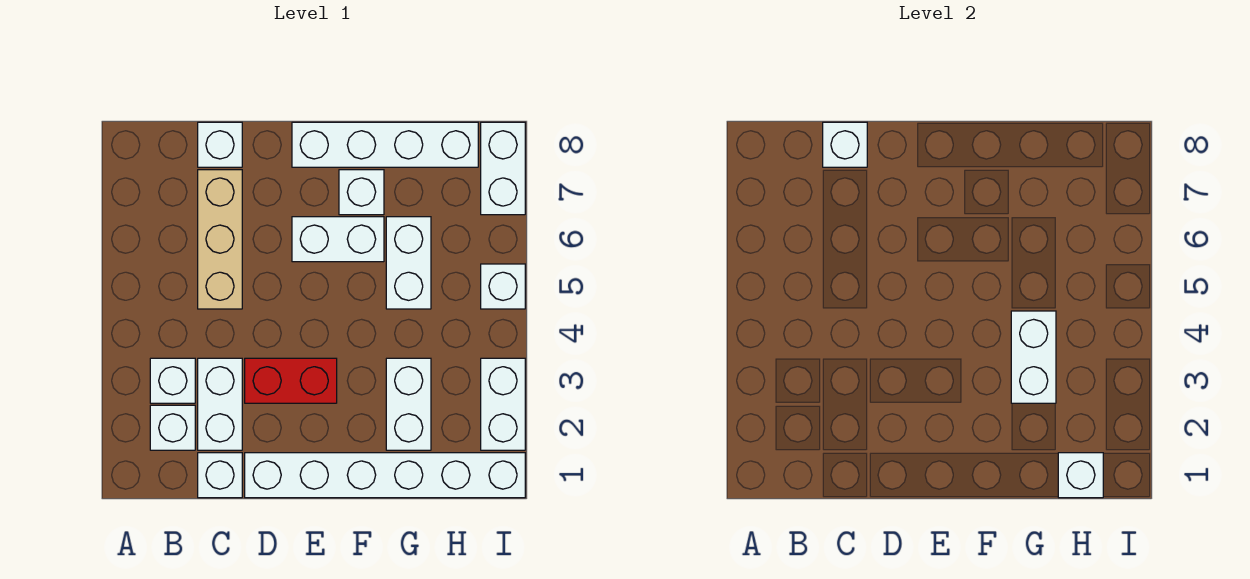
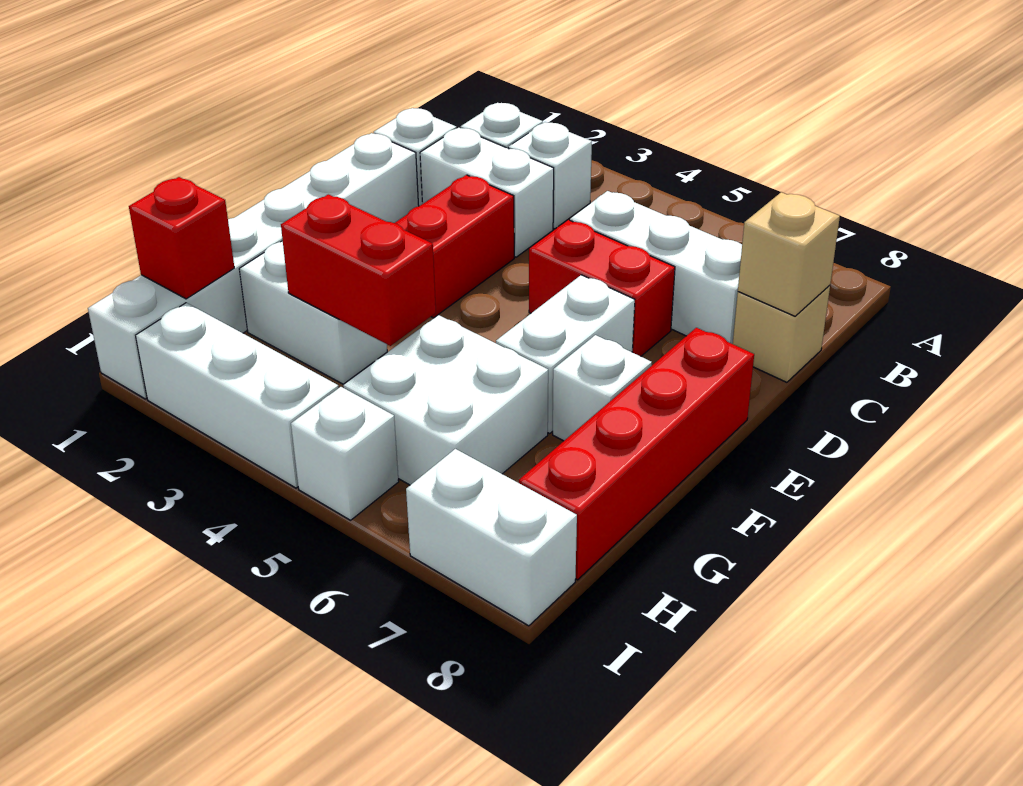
tan 1x3 brick [198,170,242,309] -> white 1x3 brick [570,191,742,344]
white 1x1 brick [198,122,242,167] -> tan 1x1 brick [733,285,830,382]
white 1x1 brick [823,122,867,167] -> tan 1x1 brick [738,192,840,316]
none -> red 1x2 brick [529,220,675,356]
white 1x4 brick [292,122,478,167] -> red 1x4 brick [519,328,754,580]
white 1x2 brick [1011,311,1056,403] -> red 1x2 brick [281,194,436,346]
white 1x2 brick [386,217,431,309] -> white 2x2 brick [343,315,548,485]
white 1x1 brick [1058,453,1103,498] -> red 1x1 brick [129,177,234,299]
white 1x2 brick [481,358,525,450] -> white 1x3 brick [136,303,338,488]

